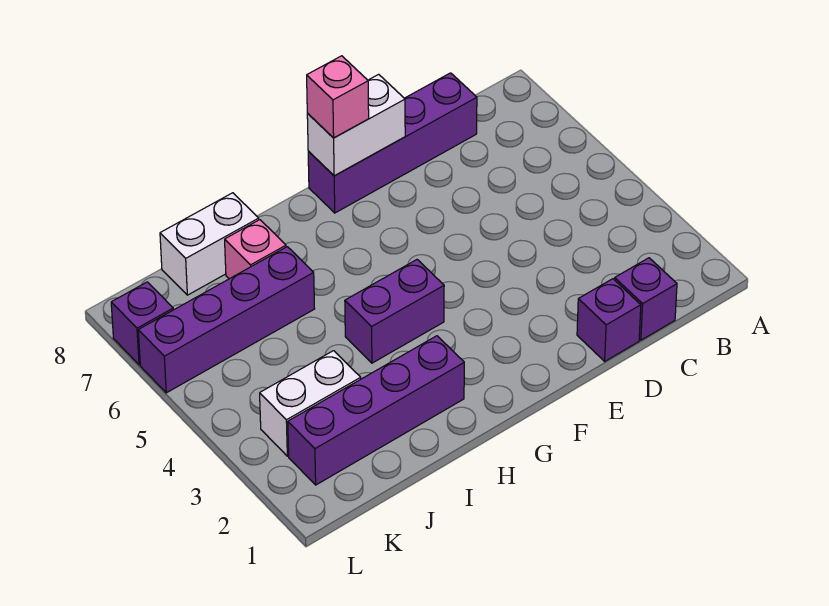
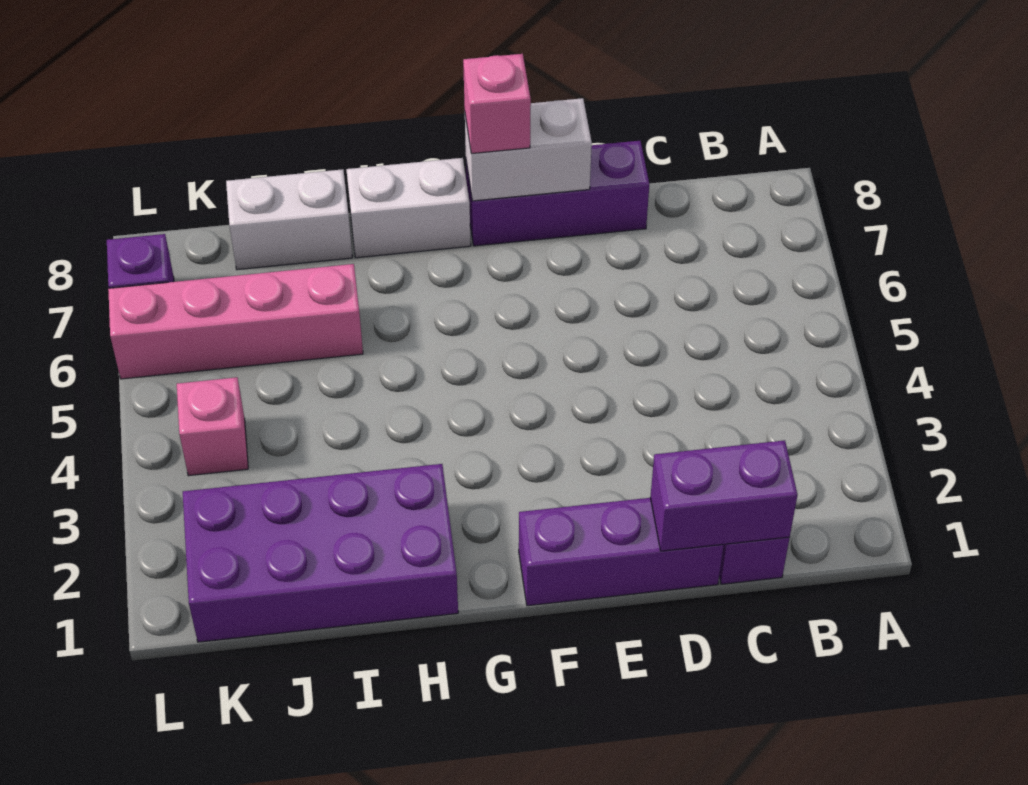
purple 1x4 brick [308,73,477,213] -> purple 1x3 brick [466,141,649,246]
purple 1x1 brick [577,279,641,361] -> purple 1x3 brick [519,498,724,606]
purple 1x2 brick [345,260,444,363] -> purple 1x2 brick moved to [650,440,797,551]
purple 1x4 brick [288,336,464,485] -> purple 2x4 brick [183,464,458,642]
purple 1x4 brick [138,247,315,393] -> pink 1x4 brick [108,264,363,379]
pink 1x1 brick [225,220,286,279] -> pink 1x1 brick moved to [177,377,248,476]
white 1x2 brick [260,351,361,456] -> white 1x2 brick moved to [346,158,471,258]

